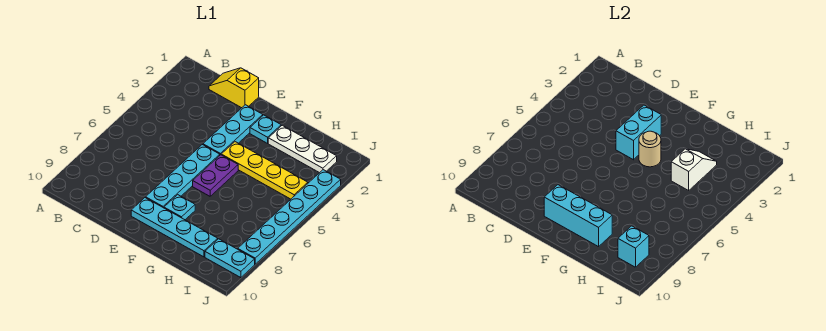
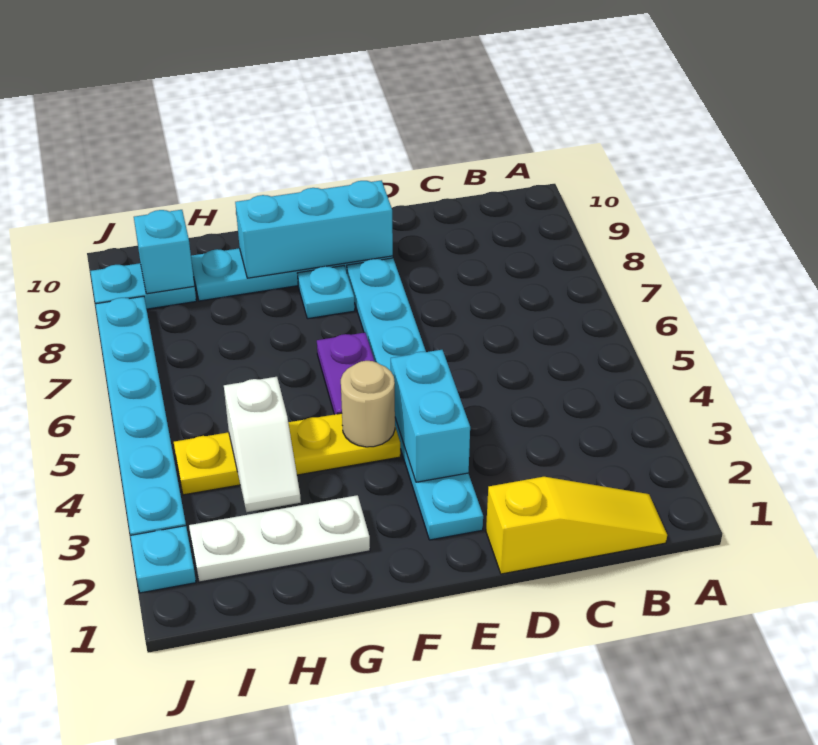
yellow 1x2 slope [209,68,259,108] -> yellow 1x3 slope [486,477,667,574]
cyan 1x1 plate [250,115,281,143] -> cyan 1x1 plate moved to [130,526,196,593]

